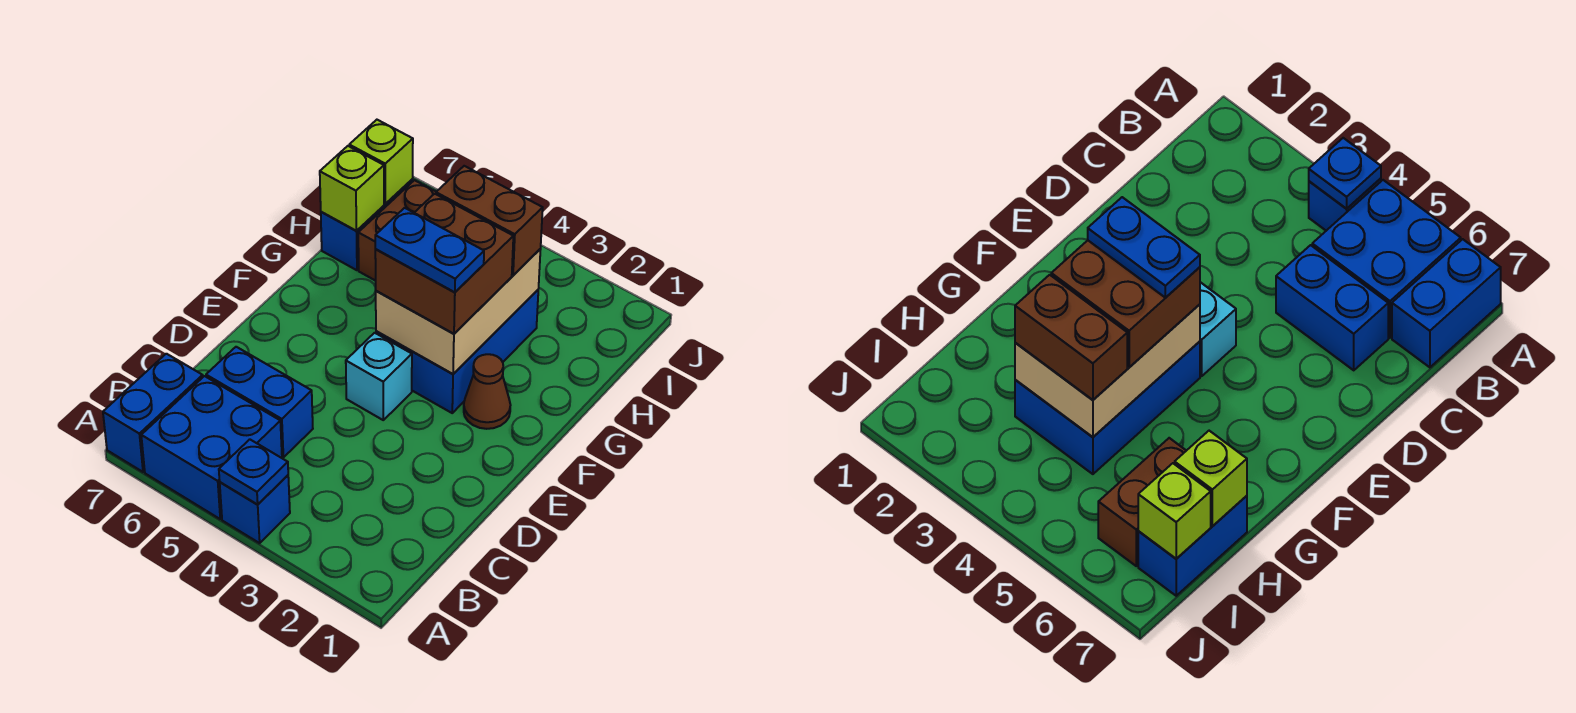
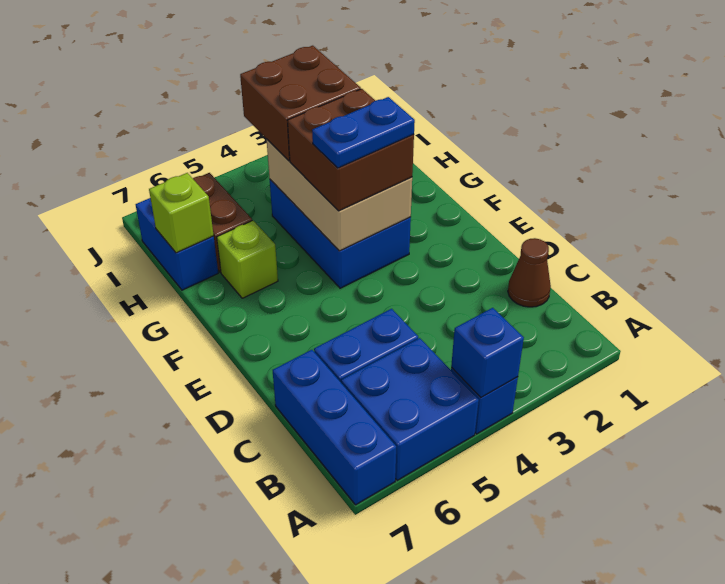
blue 1x1 plate [219,439,288,505] -> blue 1x1 brick [451,308,524,397]
blue 1x2 brick [103,354,203,472] -> blue 1x3 brick [273,350,396,505]
cyan 1x1 brick [346,333,412,420] -> none
brown 1x1 cone [464,354,510,429] -> brown 1x1 cone moved to [508,238,551,307]
brown 1x2 brick [436,166,543,275] -> brown 2x2 brick [240,46,361,161]
lime 1x1 brick [349,120,413,204] -> lime 1x1 brick moved to [217,220,278,298]

